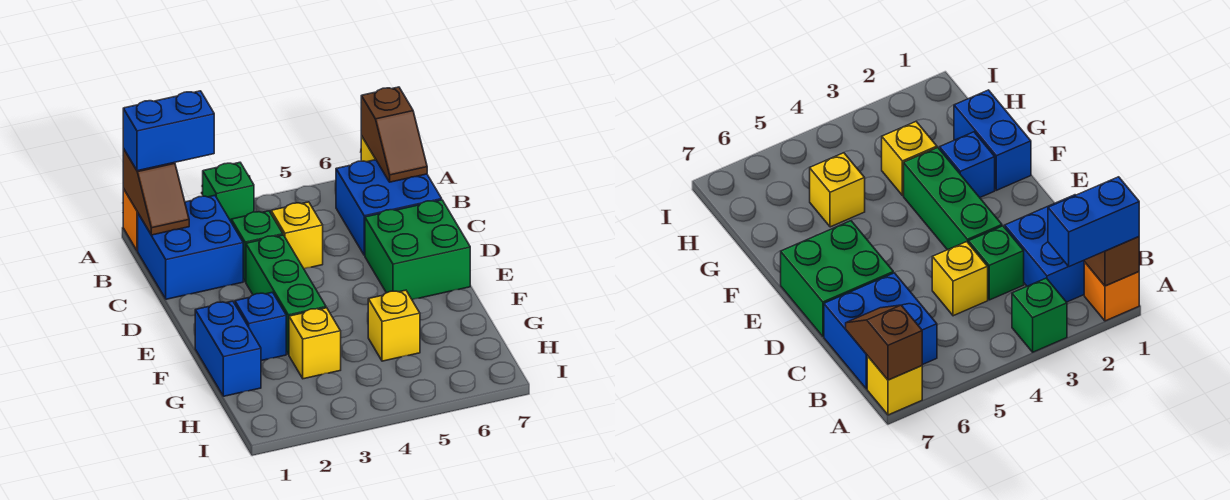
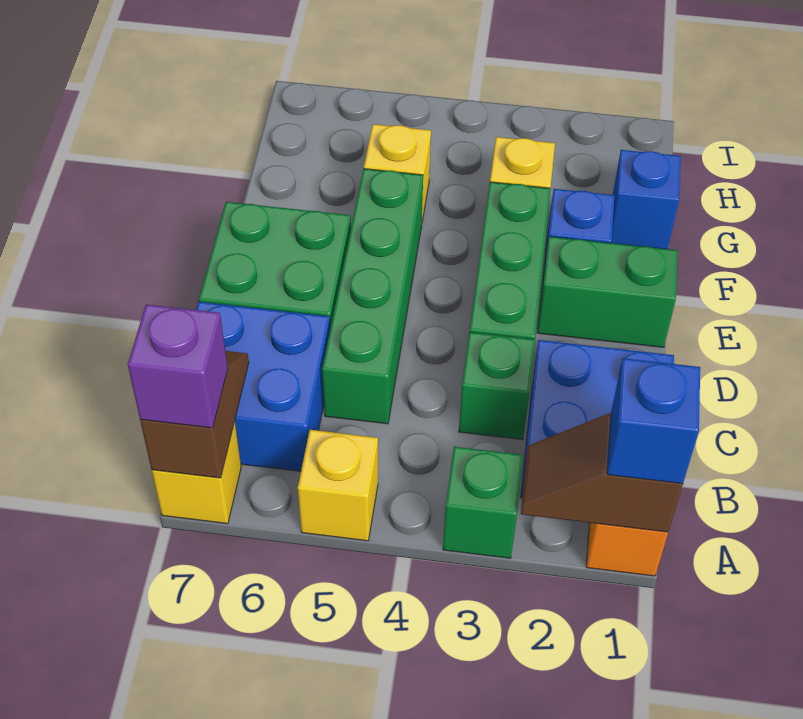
brown 1x2 slope [123,149,189,235] -> brown 1x2 slope turned to [521,413,683,532]
blue 1x2 brick [123,91,214,171] -> blue 1x1 brick [607,358,700,484]
none -> purple 1x1 brick [128,304,228,428]
yellow 1x1 brick [271,202,323,269] -> yellow 1x1 brick moved to [298,430,378,541]
none -> green 1x4 brick [322,169,423,424]
none -> green 1x2 brick [537,237,678,347]
blue 1x2 brick [195,301,261,396] -> blue 1x1 brick [611,150,681,249]

